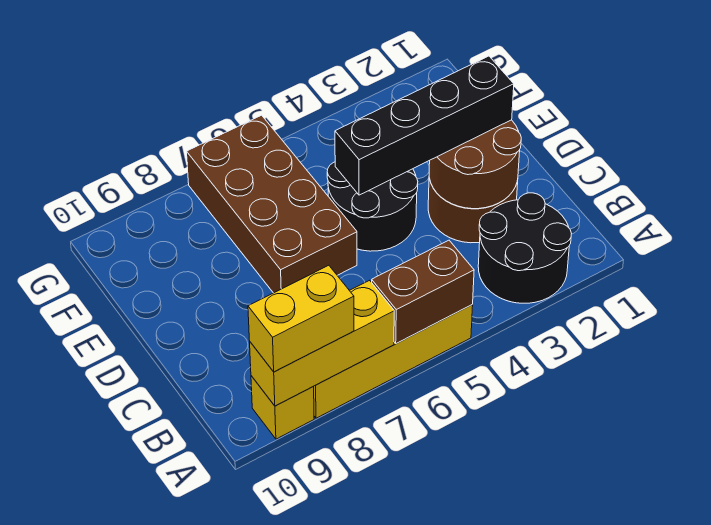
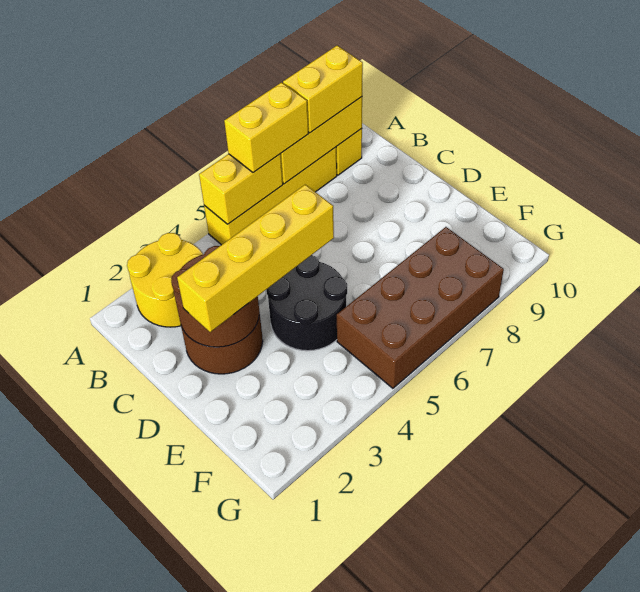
black 2x2 round brick [478,193,571,303] -> yellow 2x2 round brick [127,233,203,327]
brown 1x2 brick [372,240,474,344] -> yellow 1x2 brick [199,154,283,224]
none -> yellow 1x2 brick [224,82,308,173]
black 1x4 brick [335,56,514,195] -> yellow 1x4 brick [177,185,334,332]
brown 2x4 brick [187,115,357,293] -> brown 2x4 brick turned to [337,227,504,388]

